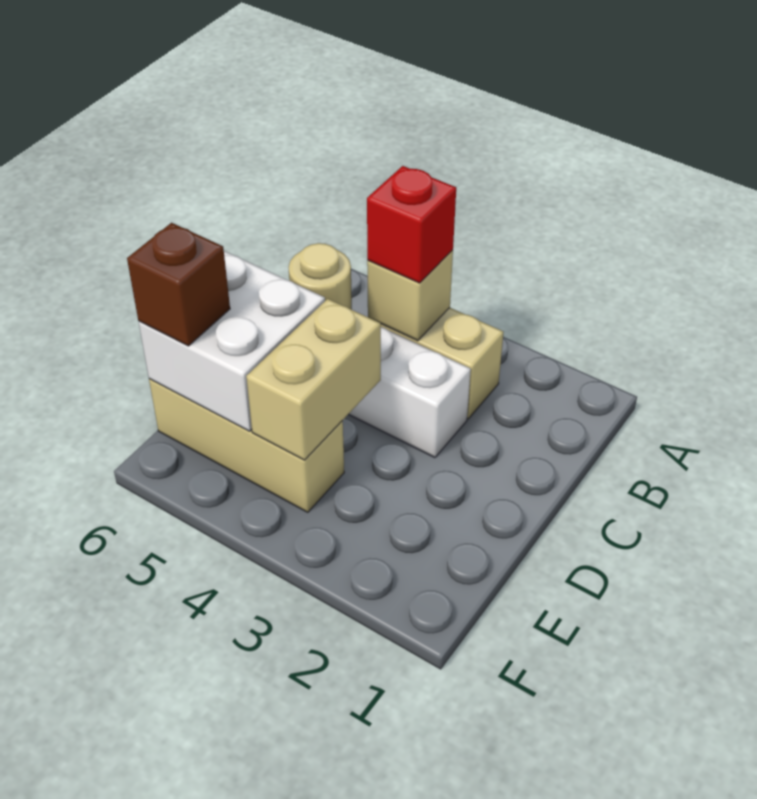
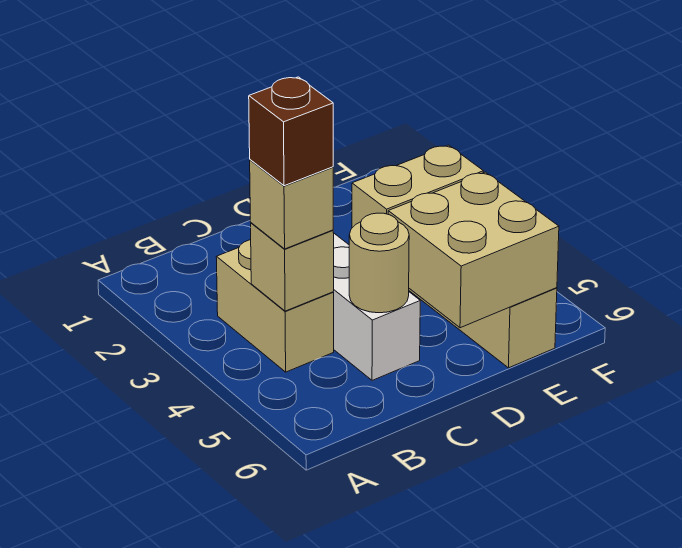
red 1x1 brick [367,166,456,283] -> tan 1x1 brick [250,160,333,249]
white 2x2 brick [139,251,325,431] -> tan 2x2 brick [388,172,559,328]
brown 1x1 brick [127,223,230,346] -> brown 1x1 brick moved to [249,77,333,186]

